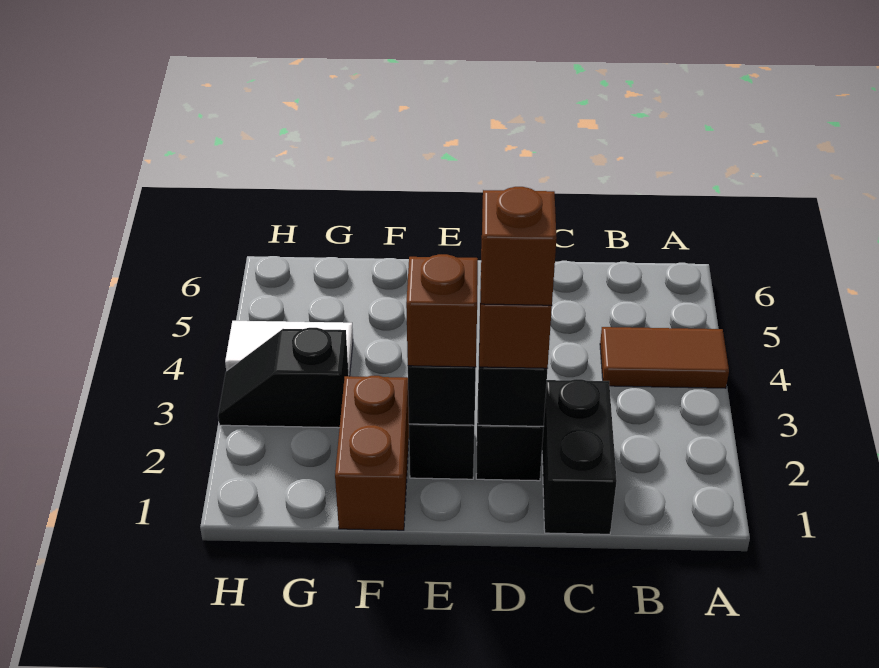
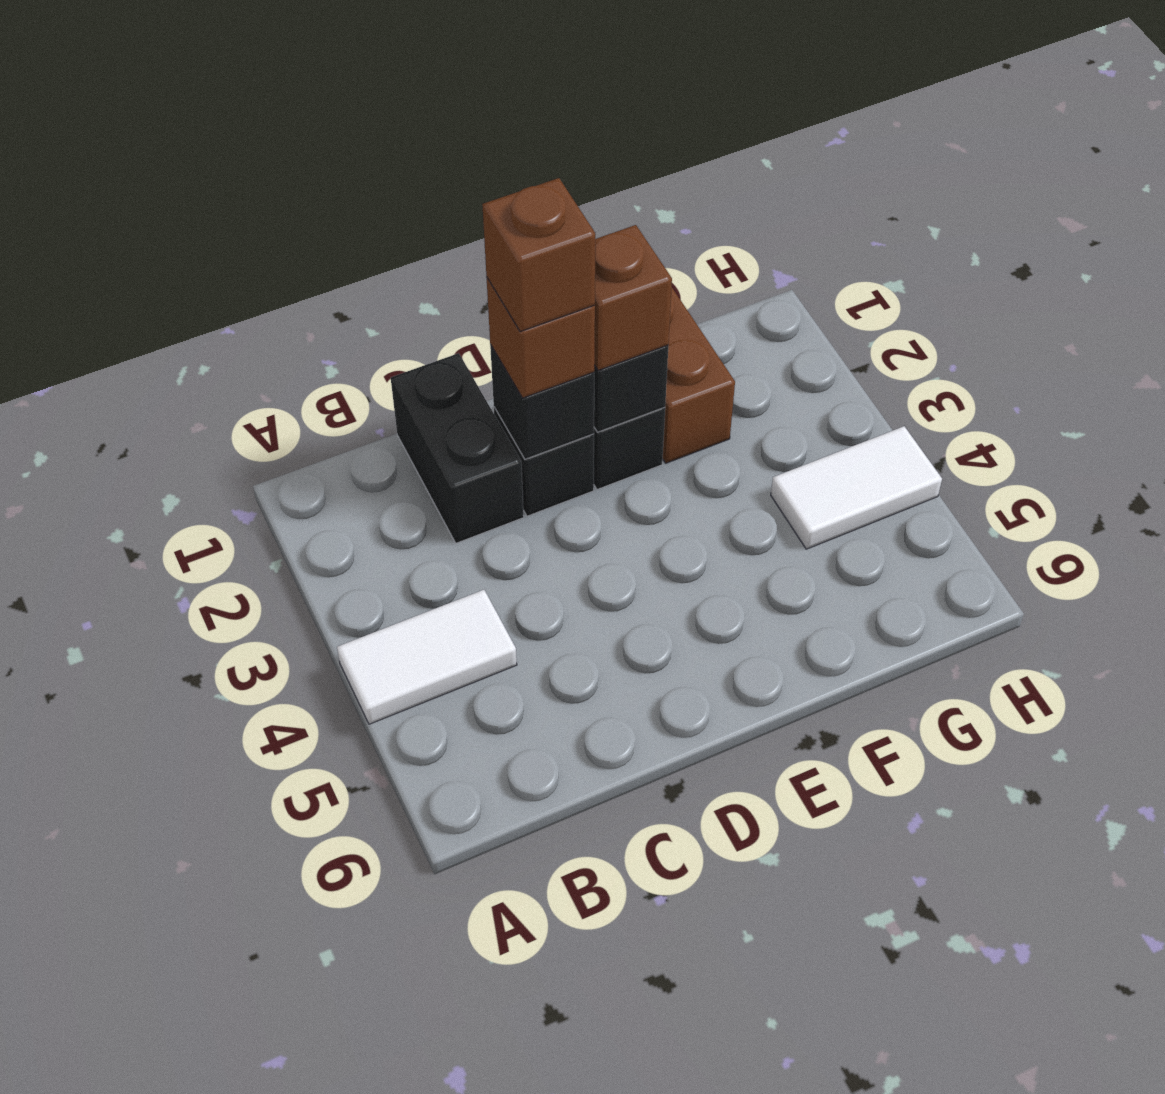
brown 1x2 tile [600,327,729,388] -> white 1x2 tile [337,590,517,724]
black 1x2 slope [218,328,349,428] -> none

